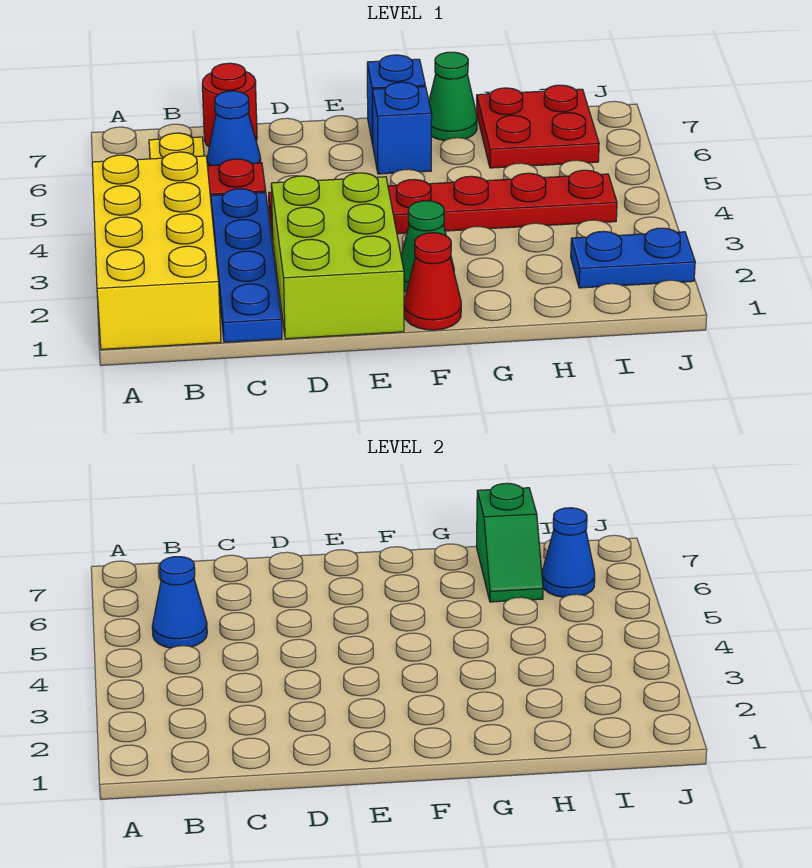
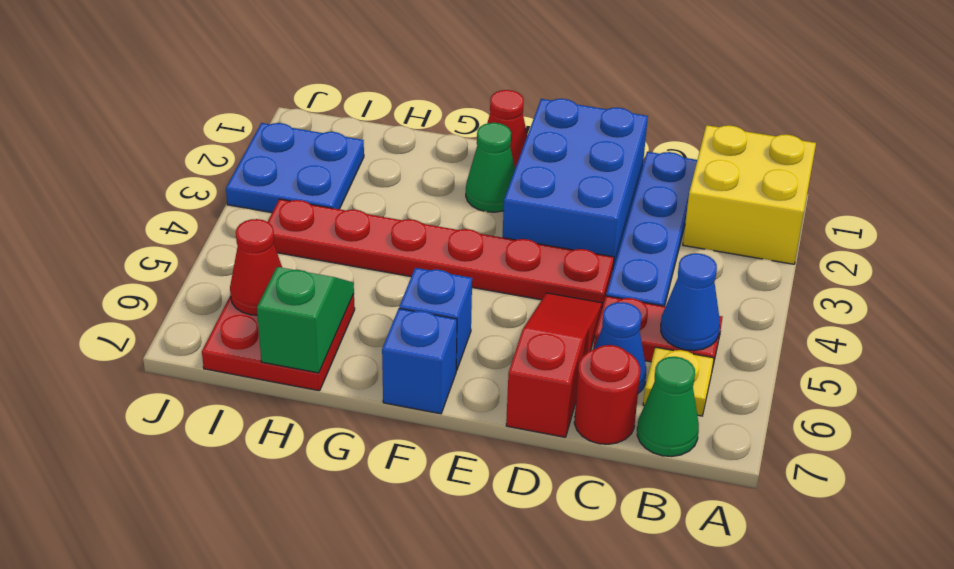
yellow 2x4 brick [92,152,221,349] -> yellow 2x2 brick [683,125,816,264]
lime 2x3 brick [271,173,404,339] -> blue 2x3 brick [503,99,648,268]
none -> red 1x3 slope [506,293,602,437]
green 1x1 cone [429,52,477,141] -> green 1x1 cone moved to [637,357,699,456]
blue 1x2 plate [571,228,695,288] -> blue 2x2 plate [226,123,364,213]
blue 1x1 cone [542,508,595,597] -> red 1x1 cone [230,219,282,315]

